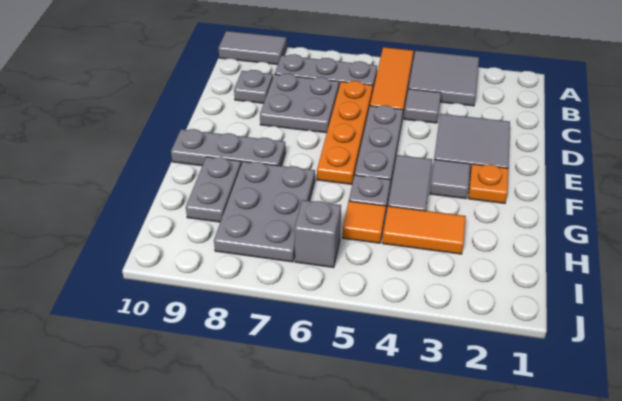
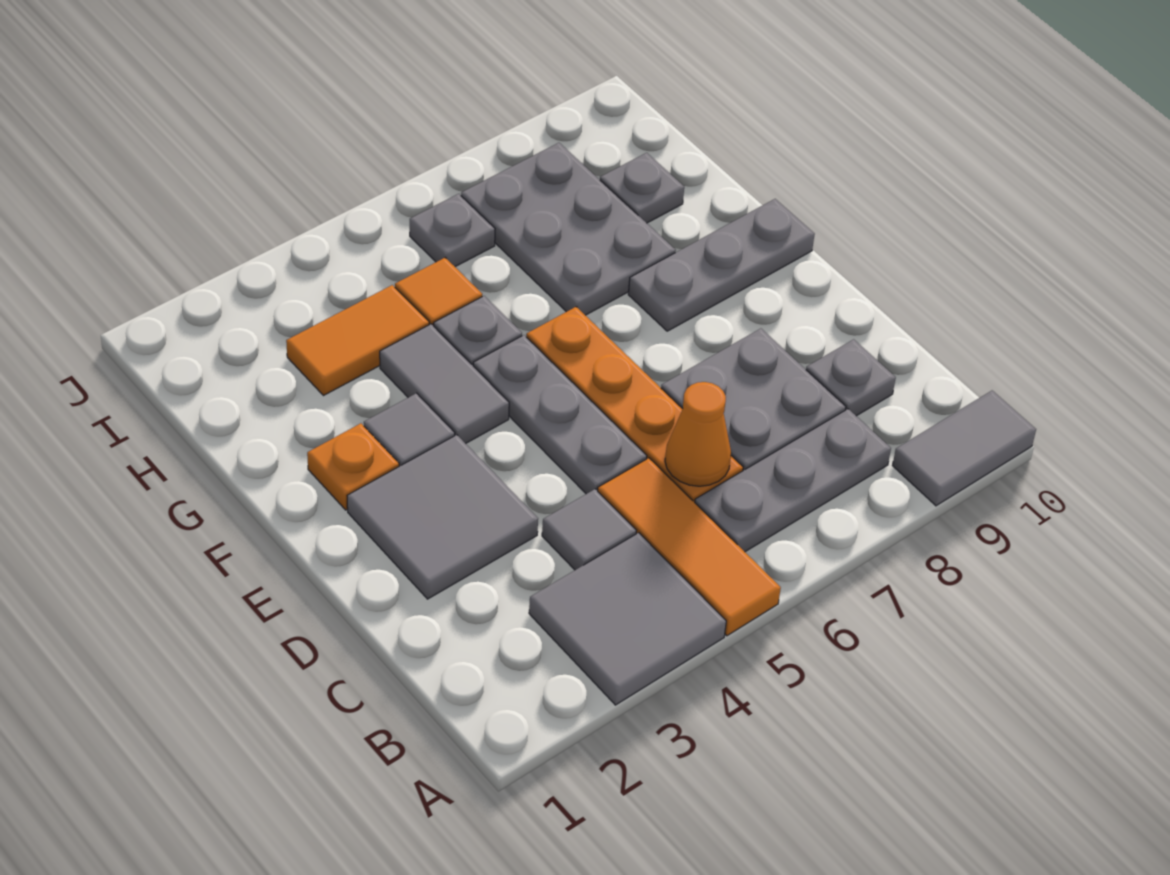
none -> orange 1x1 cone [665,382,731,486]
grey 1x2 plate [186,157,241,222] -> grey 1x1 plate [600,153,684,223]
grey 1x1 brick [294,200,341,268] -> grey 1x1 plate [410,194,495,267]

